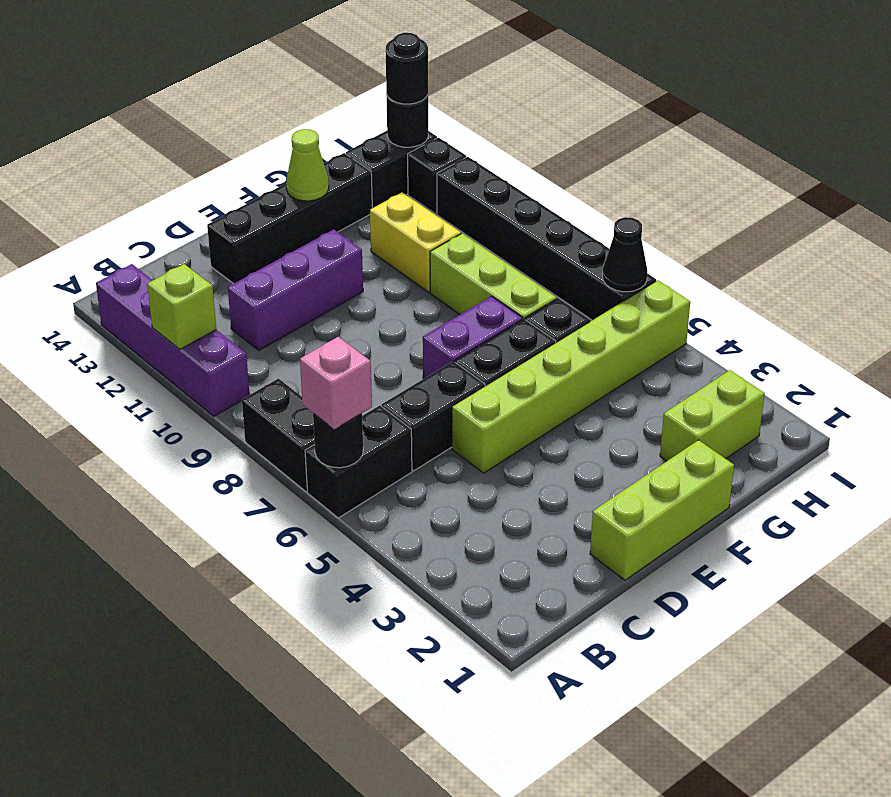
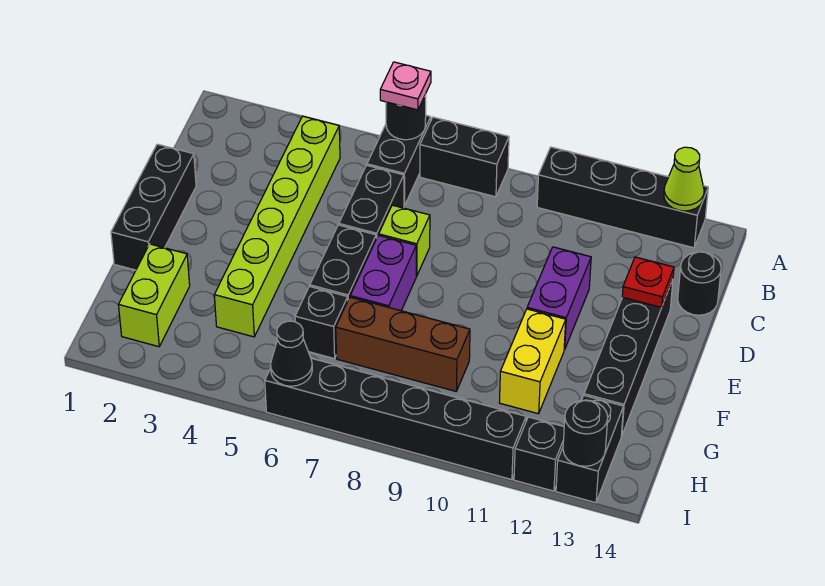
pink 1x1 brick [300,337,372,429] -> pink 1x1 plate [380,62,431,110]
purple 1x4 brick [96,264,250,416] -> black 1x4 brick [537,147,708,248]
lime 1x1 brick [147,264,216,349] -> lime 1x1 brick moved to [379,205,430,276]
purple 1x3 brick [228,229,363,350] -> purple 1x2 brick [527,247,591,349]
lime 1x3 brick [590,440,734,580] -> black 1x3 brick [111,144,196,270]
lime 1x6 brick [452,280,690,473] -> lime 1x6 brick moved to [214,116,340,337]
none -> red 1x1 plate [622,257,674,307]
lime 1x1 cone [286,129,329,201] -> lime 1x1 cone moved to [664,147,704,211]
lime 1x3 brick [430,233,557,320] -> brown 1x3 brick [336,297,470,391]
yellow 1x2 brick [370,193,461,292] -> yellow 1x2 brick turned to [499,309,566,414]
black 1x1 round brick [386,33,428,104] -> black 1x1 round brick moved to [678,252,721,315]

